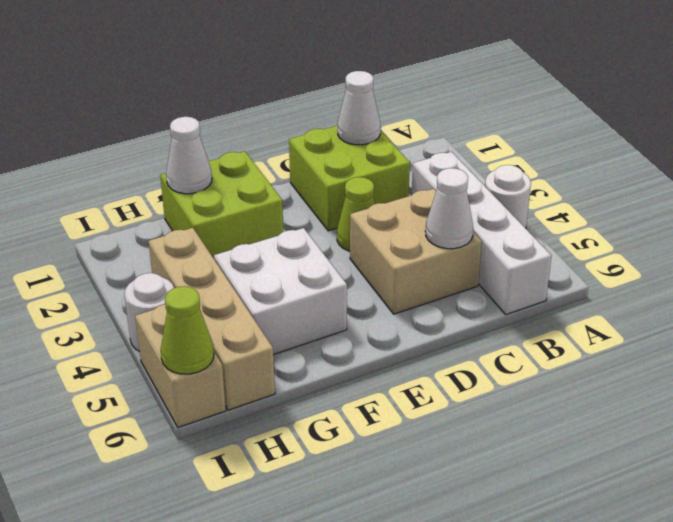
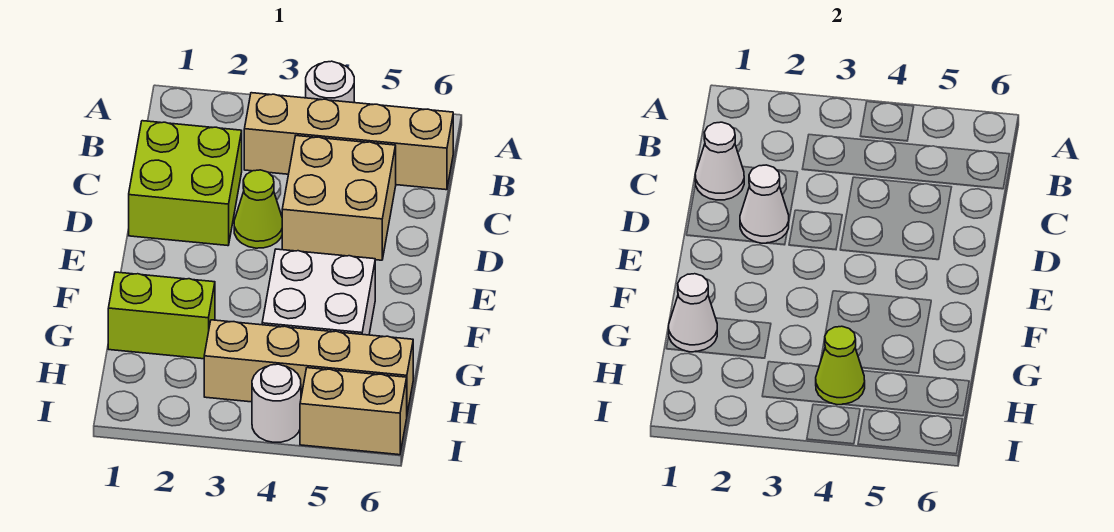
white 1x4 brick [412,152,551,315] -> tan 1x4 brick [244,93,453,190]
white 1x1 cone [425,168,473,249] -> white 1x1 cone moved to [740,165,789,243]
lime 2x2 brick [160,151,283,258] -> lime 1x2 brick [108,272,215,359]
lime 1x1 cone [160,286,214,374] -> lime 1x1 cone moved to [816,326,865,405]

